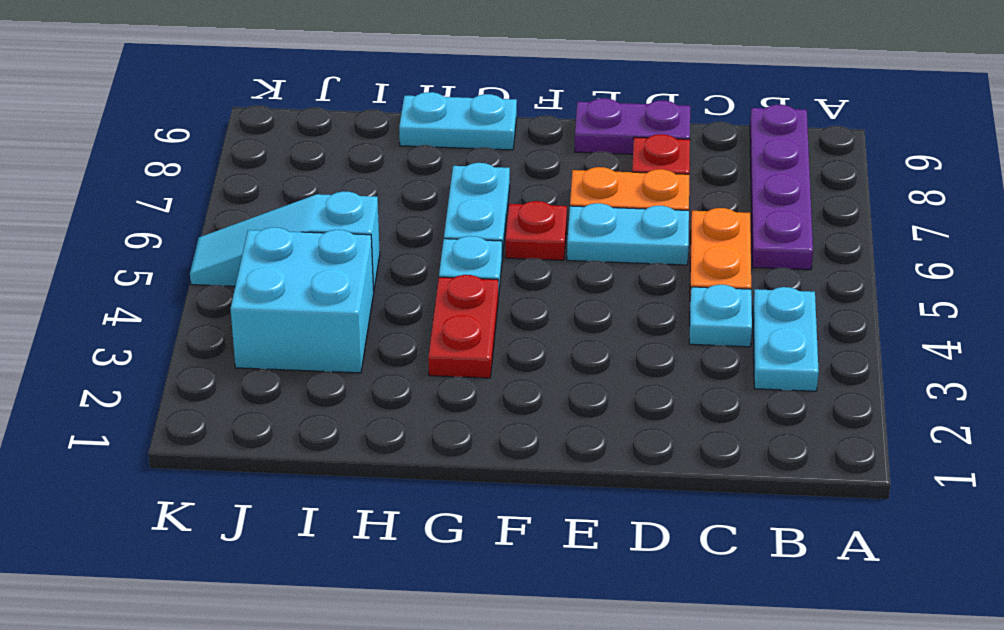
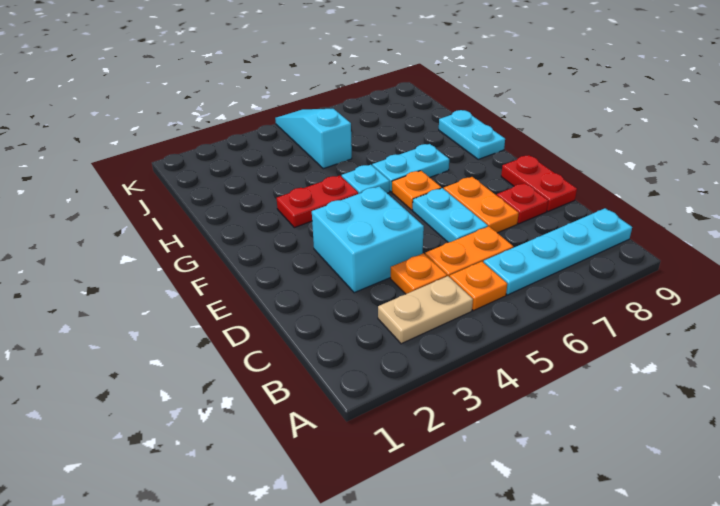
cyan 1x2 plate [753,287,819,391] -> tan 1x2 plate [378,276,473,344]
none -> orange 1x1 plate [450,262,507,311]
purple 1x4 plate [750,105,813,270] -> cyan 1x4 plate [483,208,632,295]
cyan 1x1 plate [689,285,752,347] -> orange 1x1 plate [391,253,447,294]
purple 1x2 plate [575,98,690,154] -> red 1x2 plate [501,155,577,211]
red 1x1 plate [505,201,567,260] -> orange 1x1 plate [392,171,441,210]
cyan 2x2 brick [230,227,374,373] -> cyan 2x2 brick moved to [312,186,424,293]

